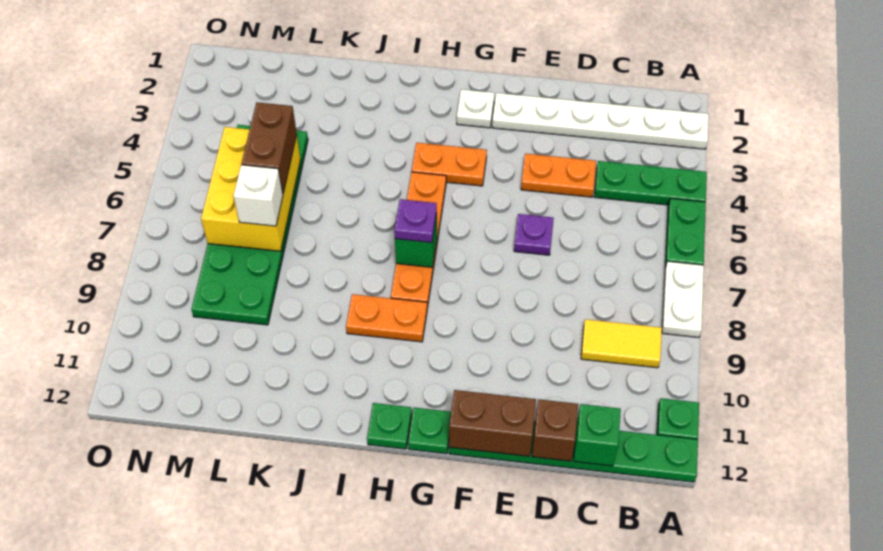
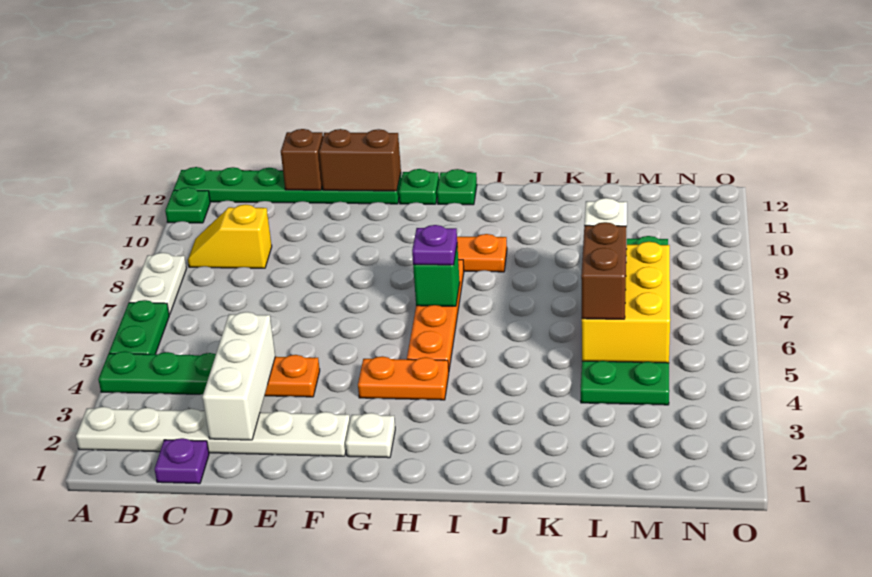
yellow 1x2 tile [581,319,662,368] -> yellow 1x2 slope [188,204,272,268]
green 1x1 brick [573,404,621,466] -> none
none -> white 1x3 brick [203,312,275,440]
purple 1x1 plate [514,214,554,255] -> purple 1x1 plate moved to [155,438,209,484]

